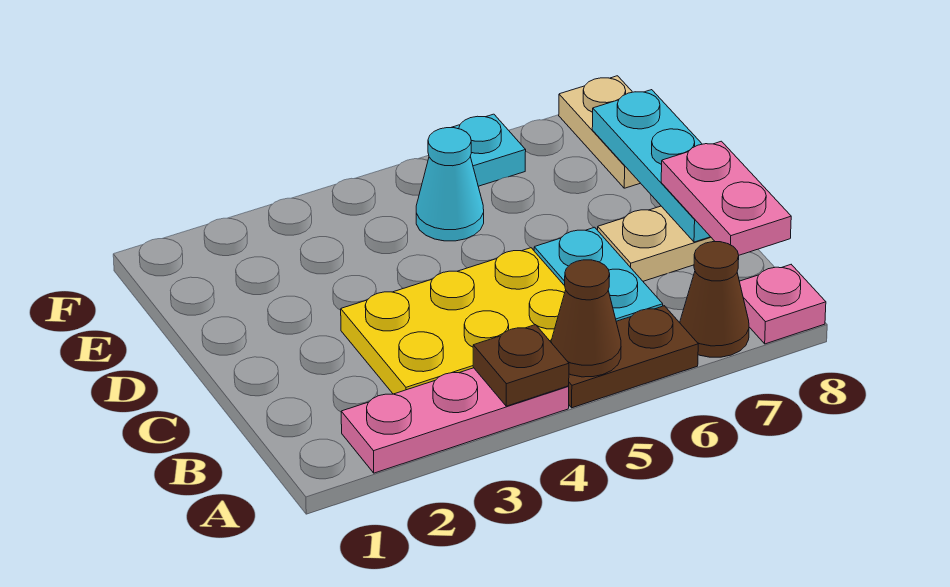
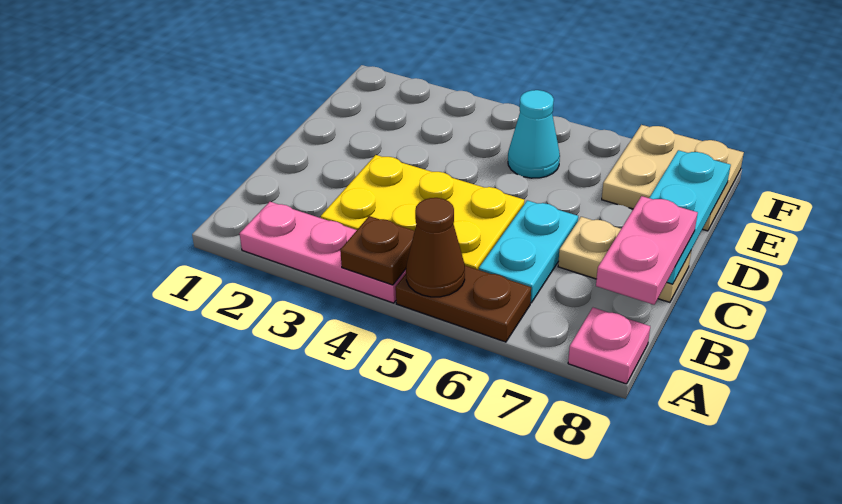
brown 1x1 cone [680,242,749,357] -> none
tan 1x2 plate [559,76,640,188] -> tan 2x2 plate [602,125,744,231]
cyan 1x1 plate [451,114,526,186] -> none

